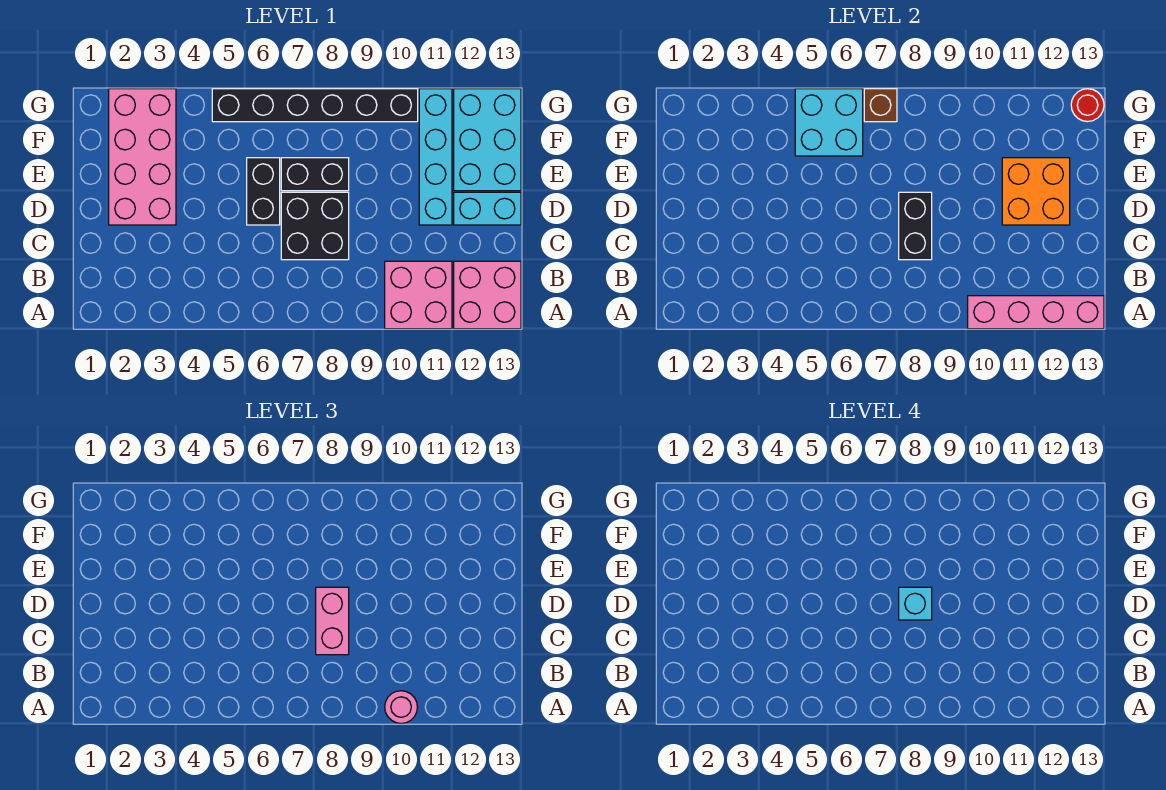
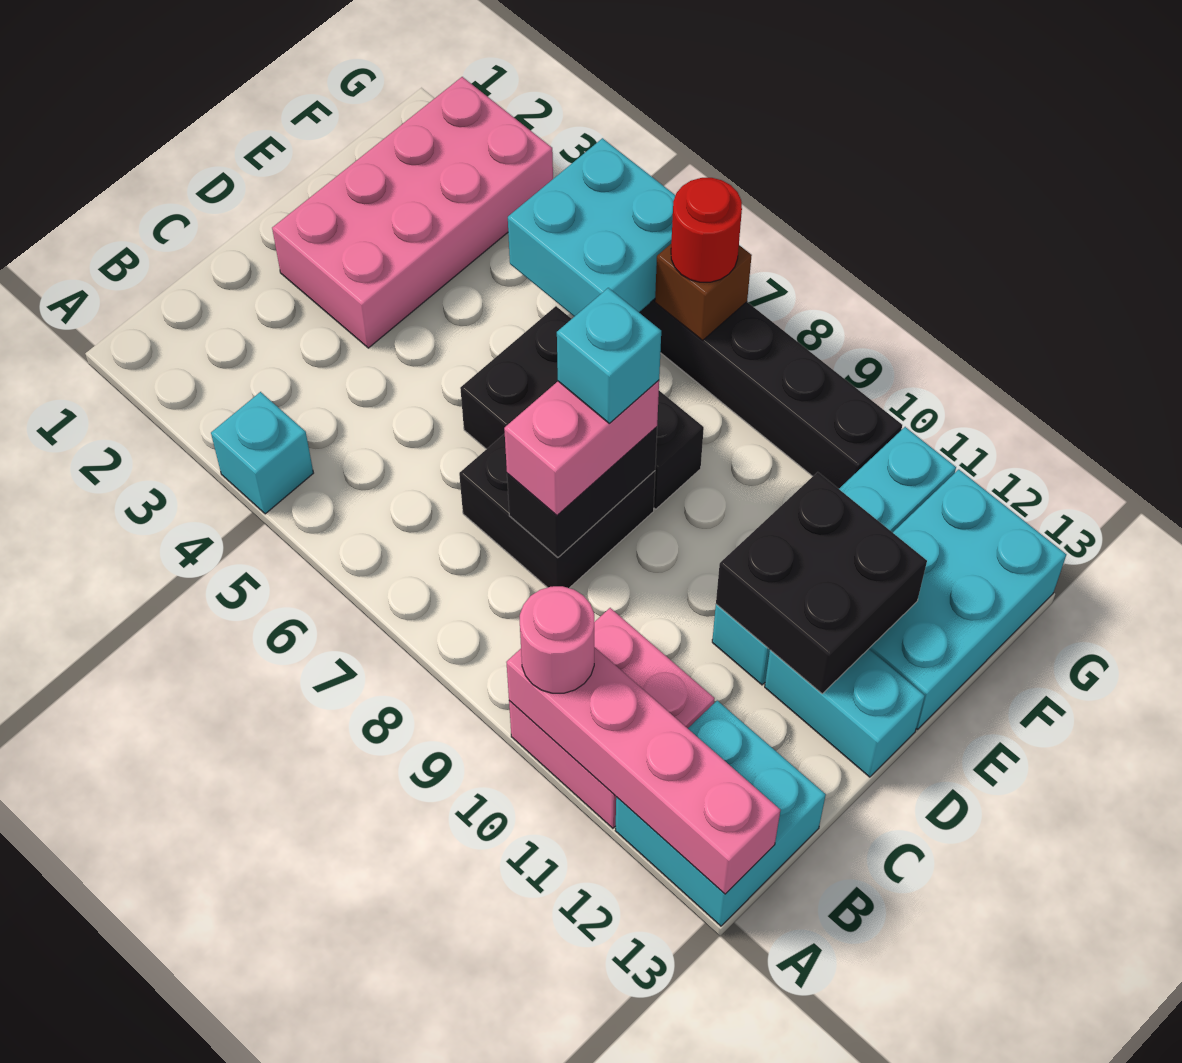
none -> cyan 1x1 brick [211,392,313,514]
pink 2x2 brick [454,261,521,329] -> cyan 2x2 brick [615,701,826,926]
orange 2x2 brick [1002,158,1070,225] -> black 2x2 brick [716,472,927,694]
red 1x1 round brick [1071,89,1104,122] -> red 1x1 round brick moved to [671,178,742,282]

